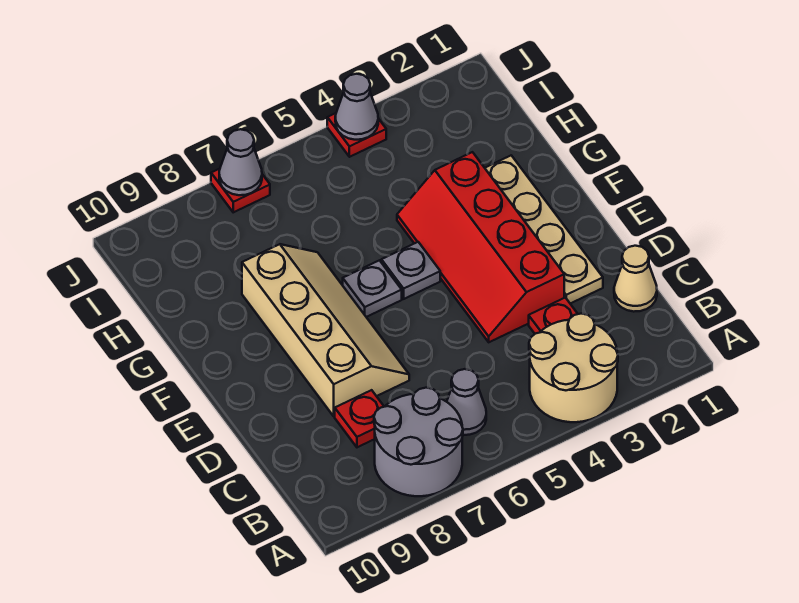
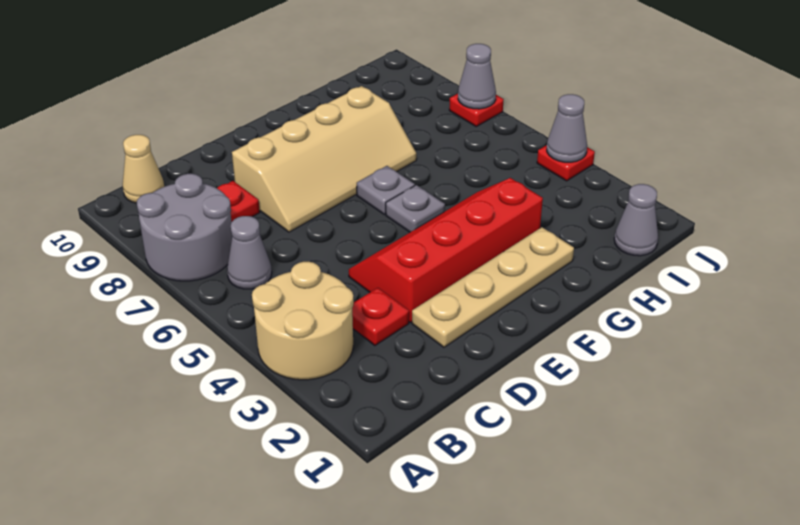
tan 1x1 cone [614,246,657,312] -> tan 1x1 cone moved to [123,135,164,203]
none -> grey 1x1 cone [614,184,658,256]

